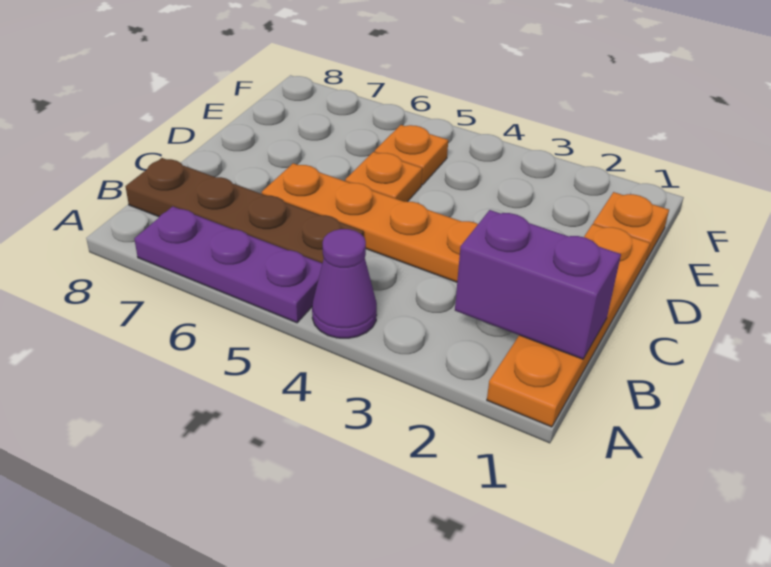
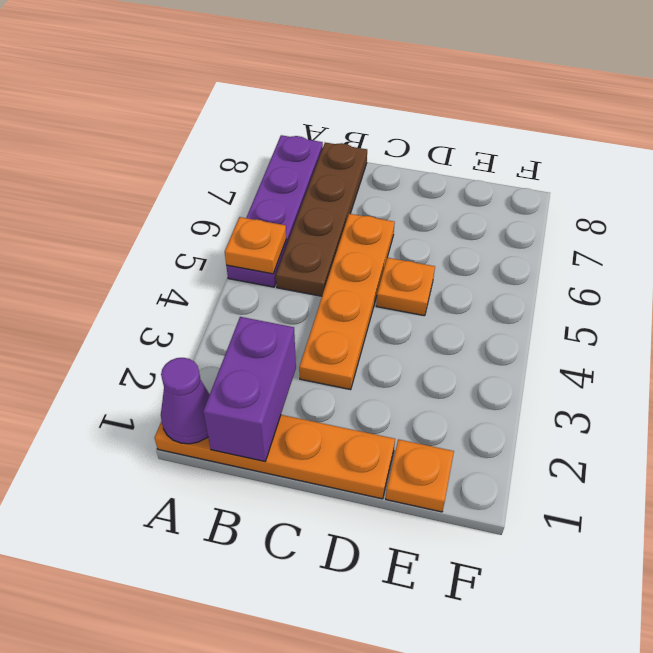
purple 1x1 cone [312,229,377,338] -> purple 1x1 cone moved to [161,358,210,444]
purple 1x3 plate [134,206,322,323] -> purple 1x4 plate [226,135,323,287]
orange 1x1 plate [375,125,448,185] -> orange 1x1 plate moved to [225,217,286,274]

